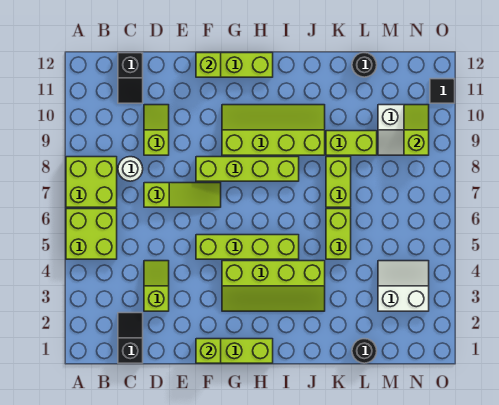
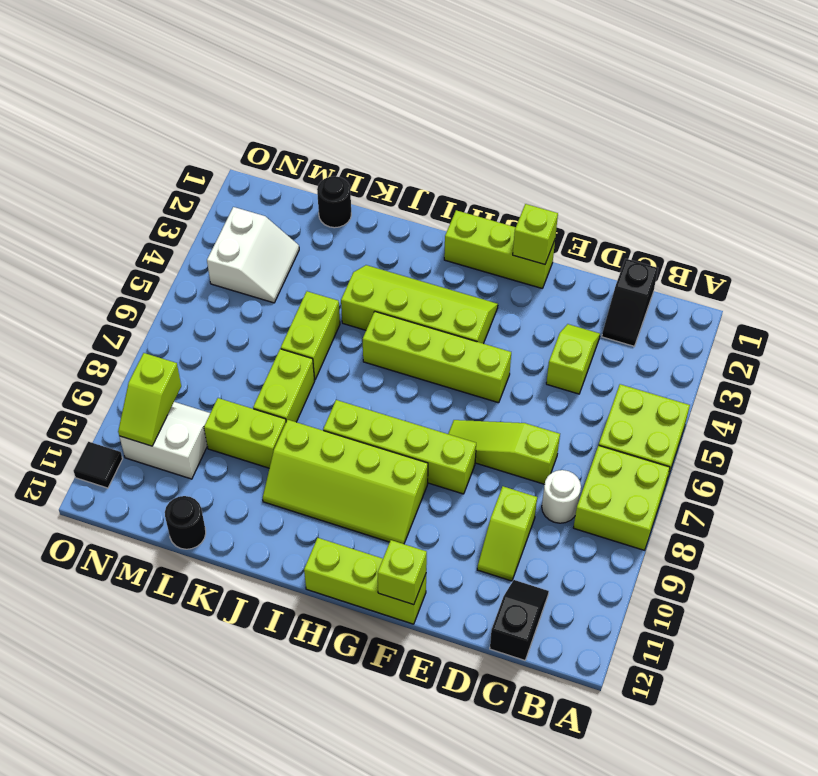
lime 1x2 slope [144,261,169,311] -> lime 1x2 slope turned to [546,324,600,394]
white 2x2 slope [378,261,429,311] -> white 2x2 slope turned to [207,207,299,303]

